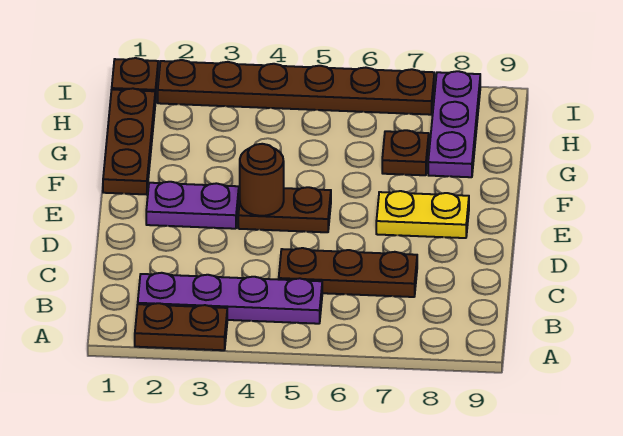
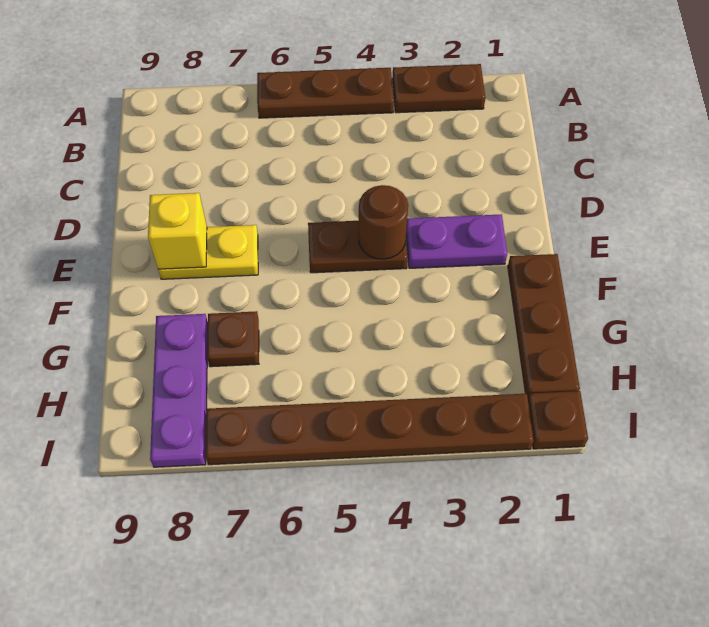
purple 1x4 plate [138,273,322,324] -> none
brown 1x3 plate [279,248,417,297] -> brown 1x3 plate moved to [257,68,394,118]
none -> yellow 1x1 brick [148,193,207,269]

